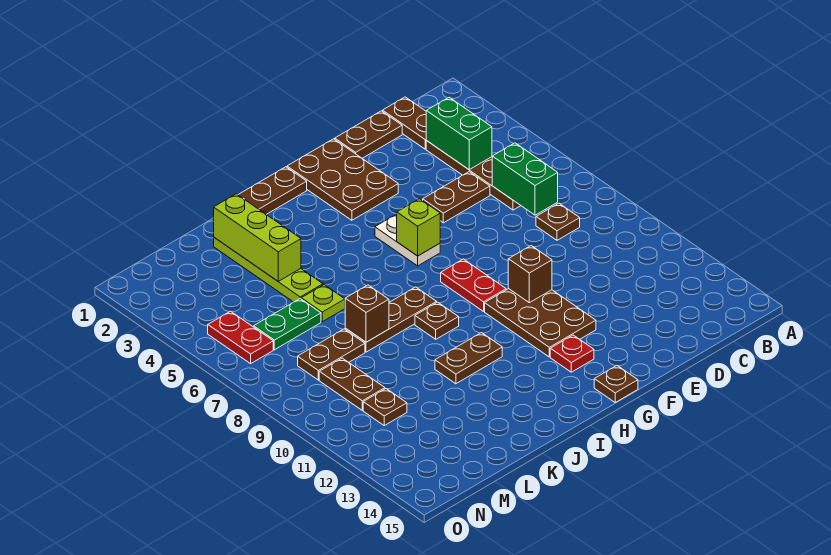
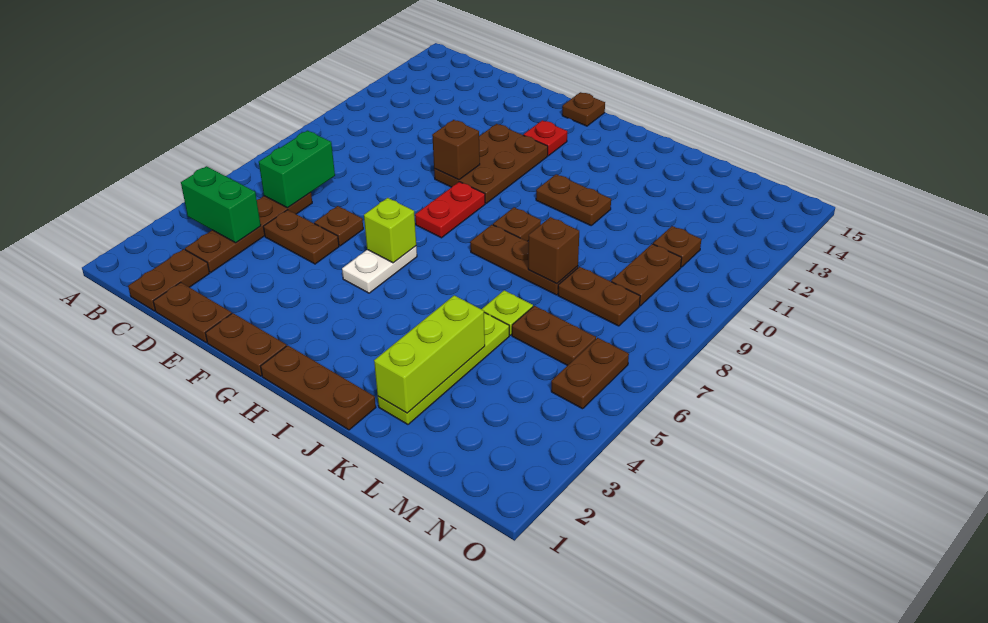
green 1x2 brick [426,97,492,170] -> green 1x2 brick turned to [181,166,261,243]
brown 1x1 plate [536,203,580,240] -> brown 1x1 plate moved to [314,206,363,246]
brown 2x3 plate [287,139,398,220] -> brown 1x2 plate [206,313,287,376]
green 1x2 plate [254,299,321,350] -> brown 1x2 plate [512,306,596,366]
red 1x2 plate [208,311,273,364] -> brown 1x2 plate [551,338,629,409]

